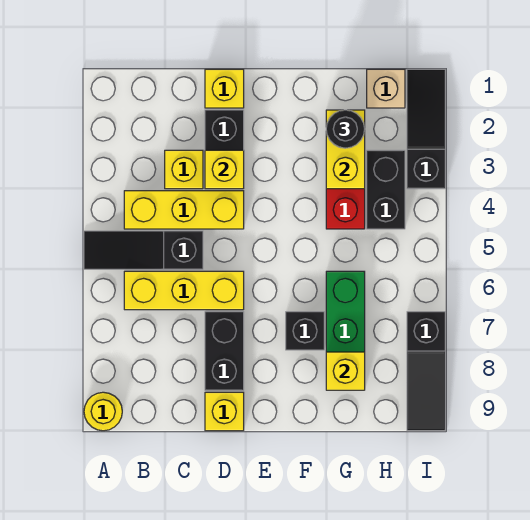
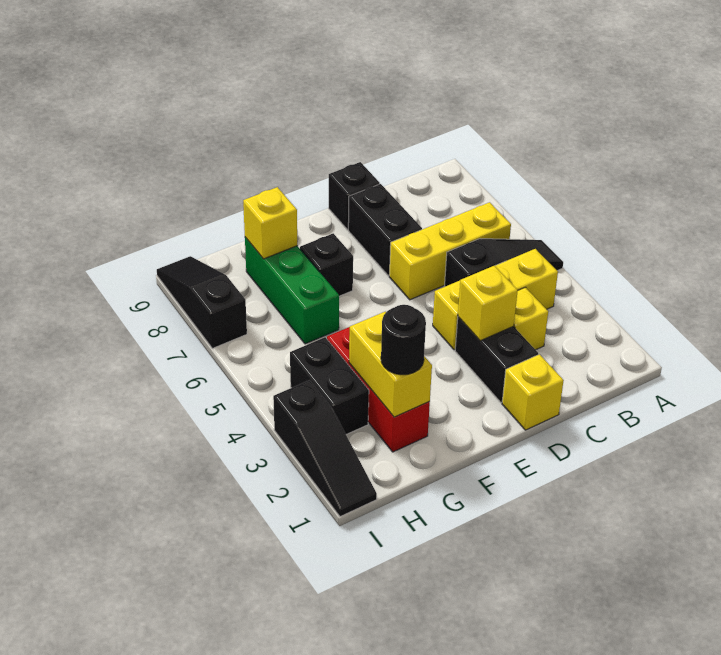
yellow 1x1 round brick [84,392,122,431] -> none
yellow 1x1 brick [205,392,244,431] -> black 1x1 brick [329,162,380,230]
tan 1x1 brick [367,69,405,108] -> none

